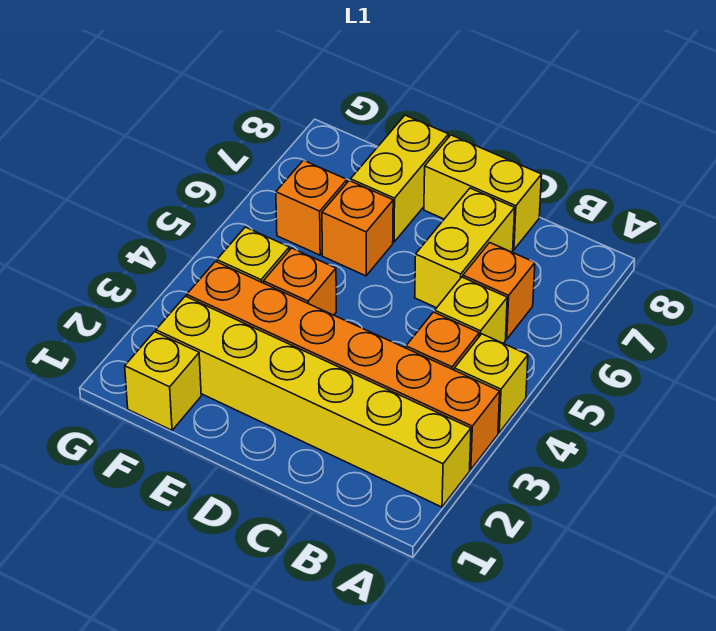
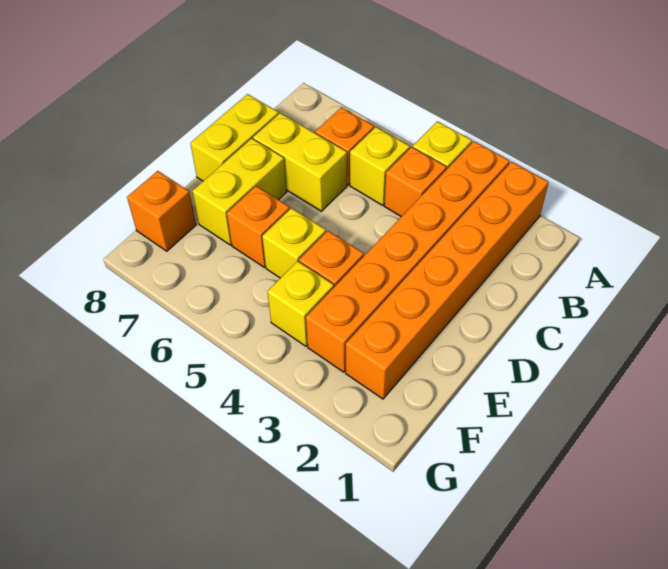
yellow 1x6 brick [156,296,471,507] -> orange 1x6 brick [346,162,549,399]
yellow 1x2 brick [351,115,449,242] -> yellow 1x2 brick turned to [193,138,287,245]
yellow 1x1 brick [125,332,201,430] -> yellow 1x1 brick moved to [262,208,326,278]
orange 1x1 brick [276,160,347,255] -> orange 1x1 brick moved to [127,171,196,251]

